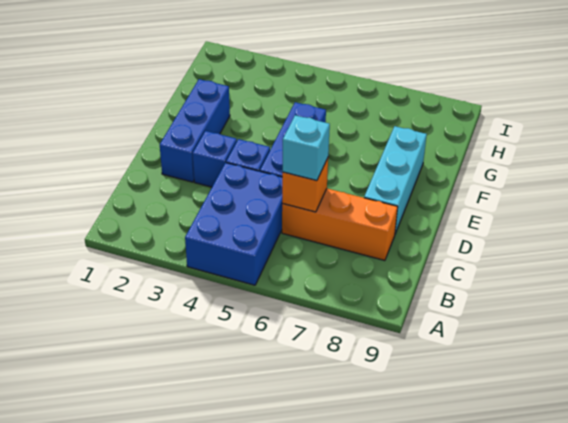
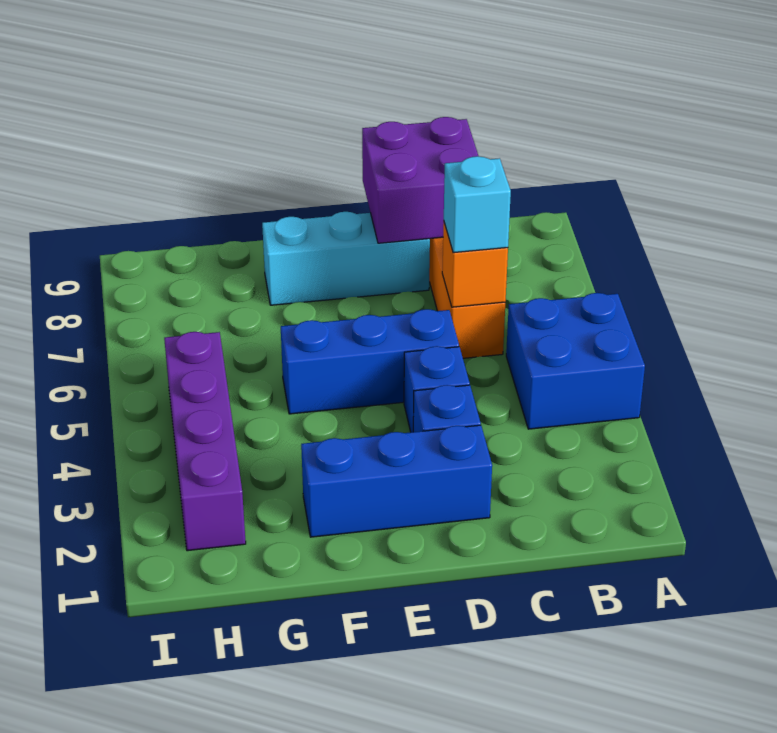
blue 2x3 brick [185,163,282,285] -> blue 2x2 brick [506,293,645,429]
none -> purple 2x2 brick [362,117,478,243]
none -> purple 1x4 brick [164,332,246,551]

